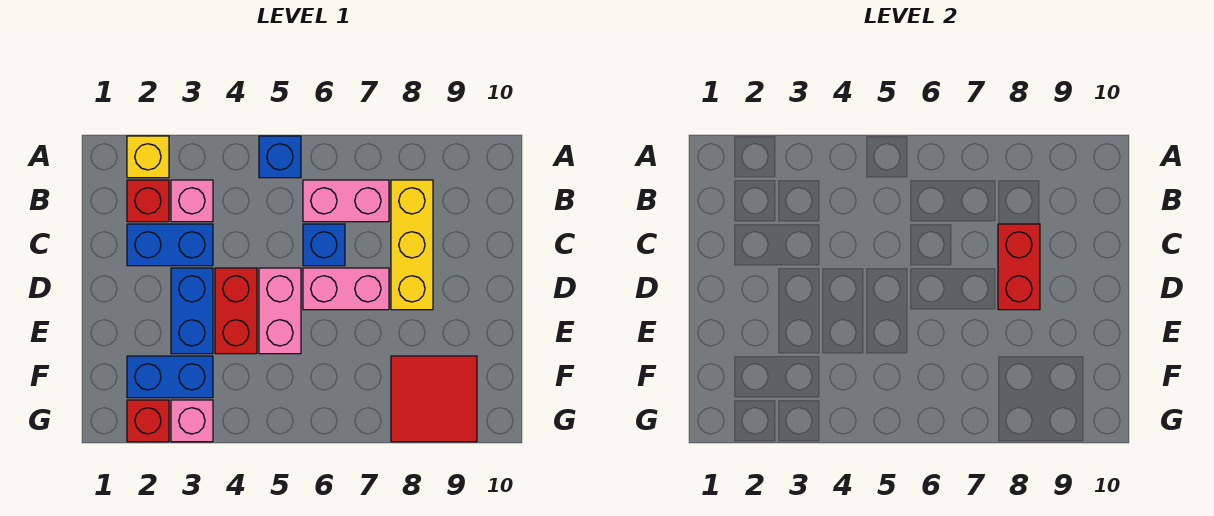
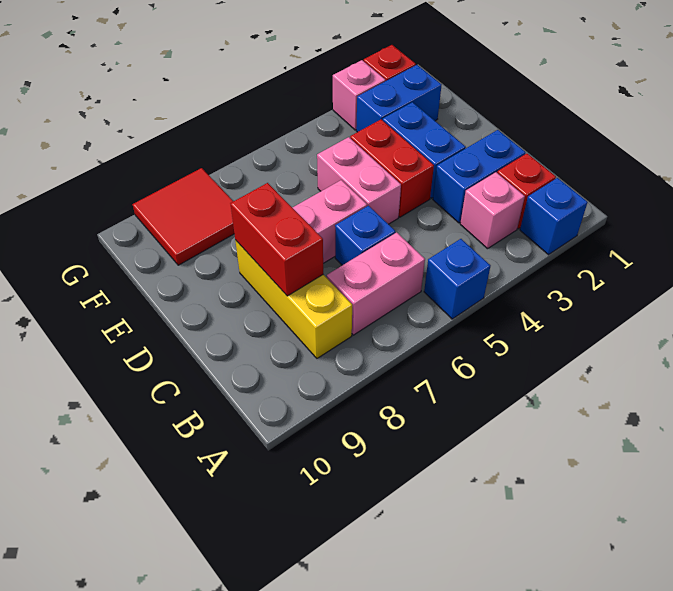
yellow 1x1 brick [127,136,169,178] -> blue 1x1 brick [520,178,588,255]

